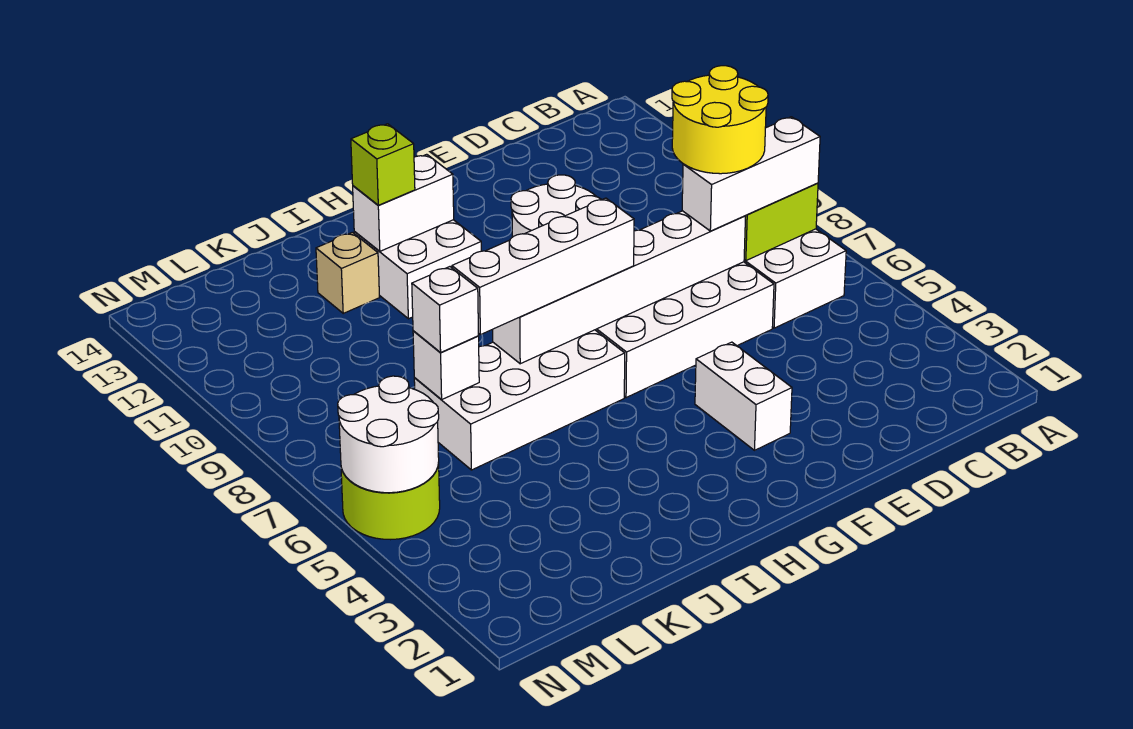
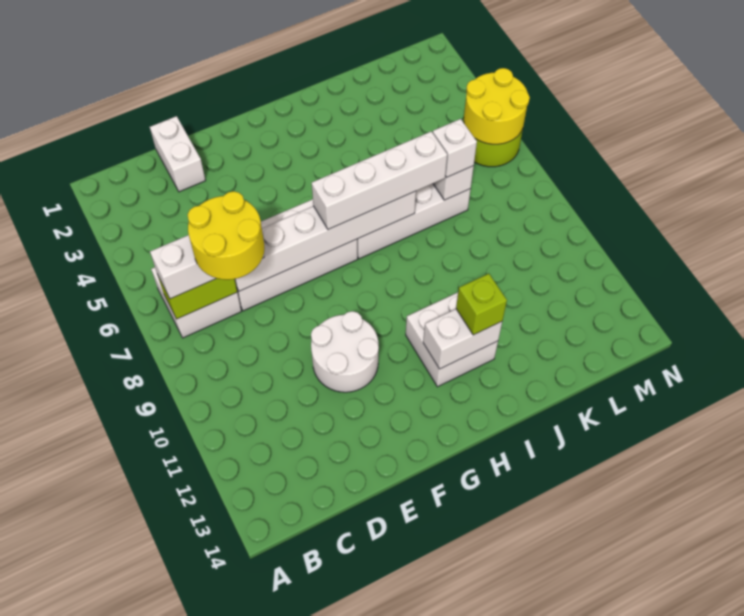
white 1x2 brick [695,342,792,450] -> white 1x2 brick moved to [150,116,206,192]
tan 1x1 brick [316,232,380,313] -> none
white 2x2 round brick [338,376,439,493] -> yellow 2x2 round brick [464,68,530,144]

